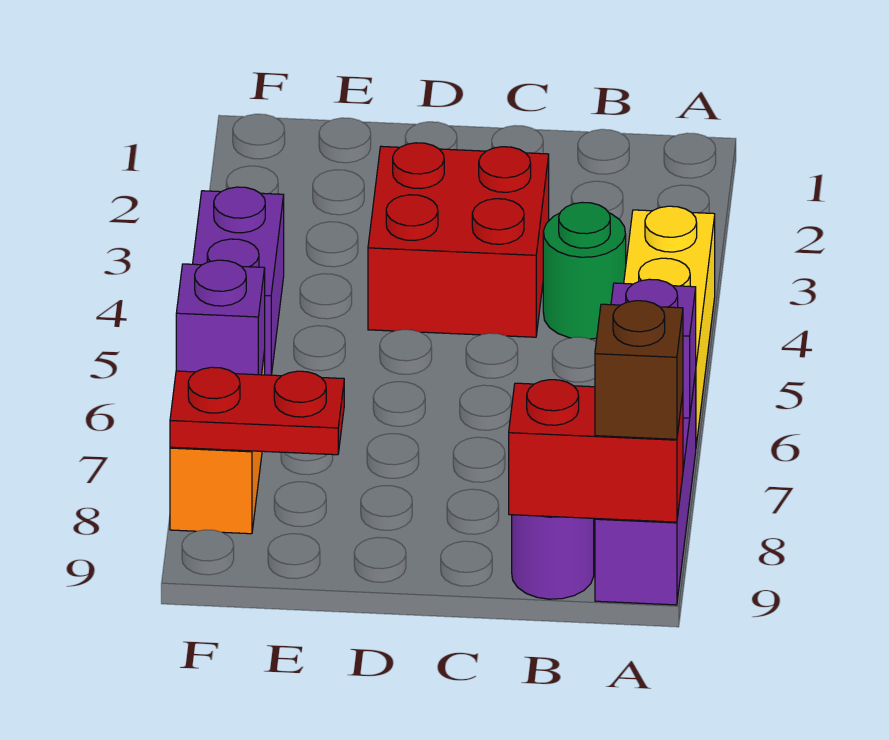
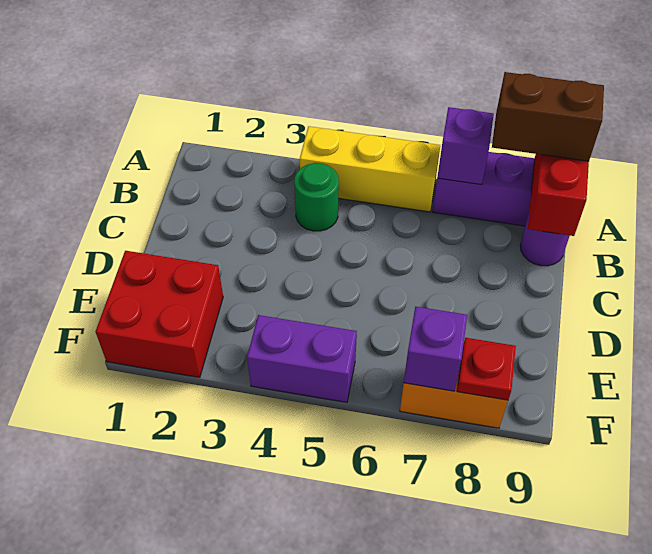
brown 1x1 brick [595,301,683,439] -> brown 1x2 brick [492,72,604,161]
red 2x2 brick [368,143,549,337] -> red 2x2 brick moved to [96,251,223,378]
red 1x2 plate [170,367,344,455] -> red 1x1 plate [457,338,516,400]

